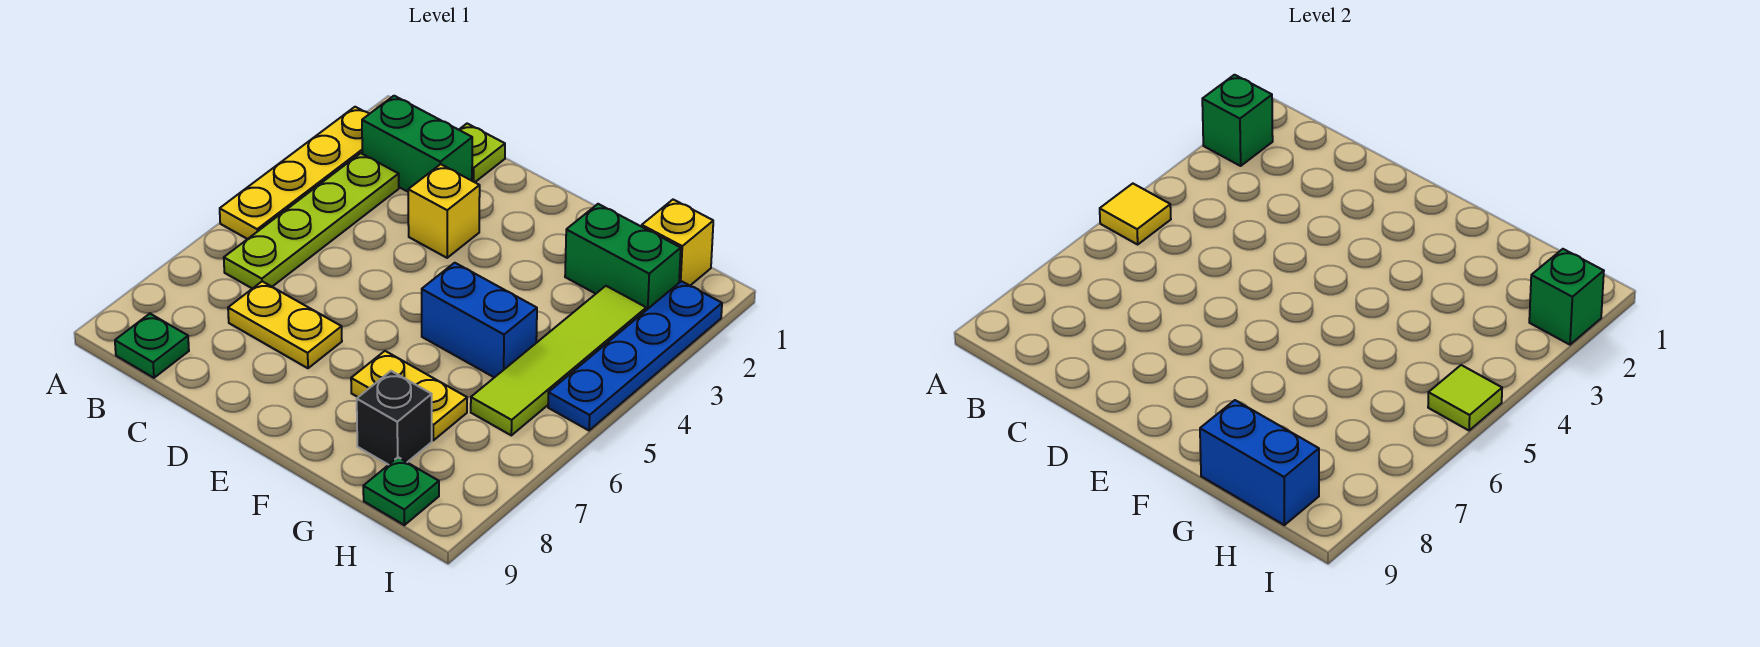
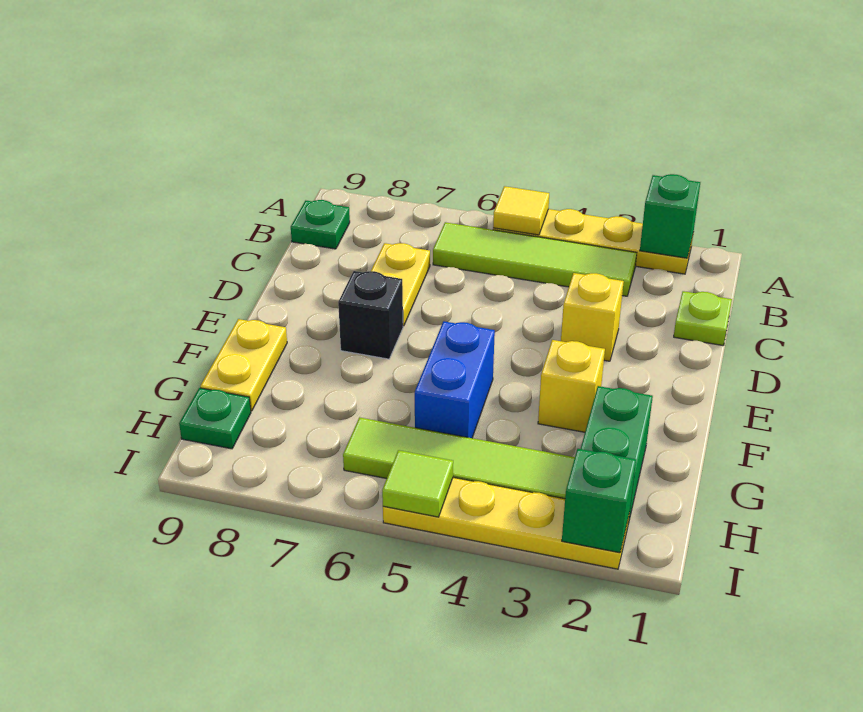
green 1x2 brick [362,96,472,192] -> none
lime 1x4 plate [224,153,399,289] -> lime 1x4 tile [433,222,637,296]
yellow 1x2 plate [351,351,467,440] -> yellow 1x2 plate moved to [200,319,287,411]
black 1x1 brick [357,371,432,465] -> black 1x1 brick moved to [338,271,403,359]
blue 1x2 brick [1200,400,1319,525] -> none
yellow 1x1 brick [642,200,713,285] -> yellow 1x1 brick moved to [538,340,605,432]
blue 1x4 plate [548,281,722,430] -> yellow 1x4 plate [383,477,629,569]

